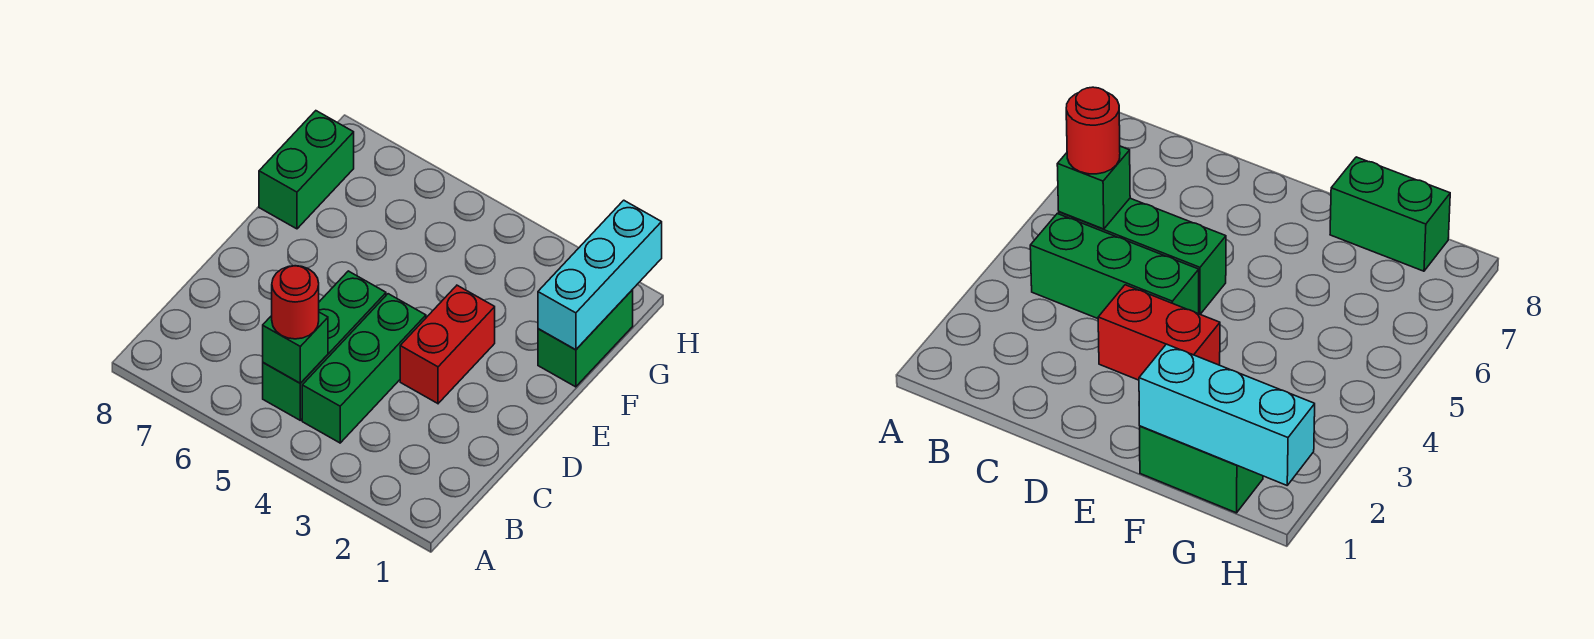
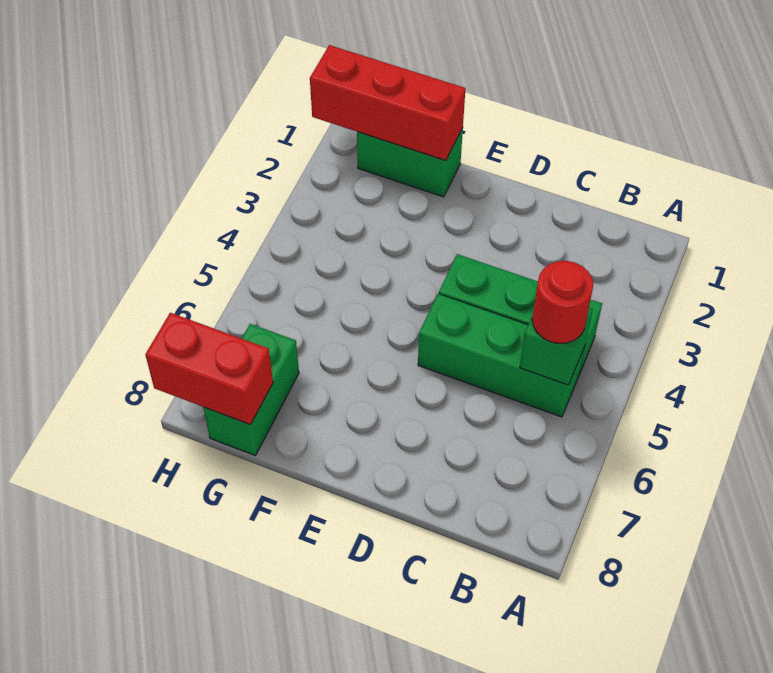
red 1x2 brick [400,285,495,403] -> red 1x2 brick moved to [145,313,273,425]
cyan 1x3 brick [538,200,662,350] -> red 1x3 brick [310,45,465,161]
green 1x2 brick [259,111,354,229] -> green 1x2 brick turned to [203,324,299,455]

